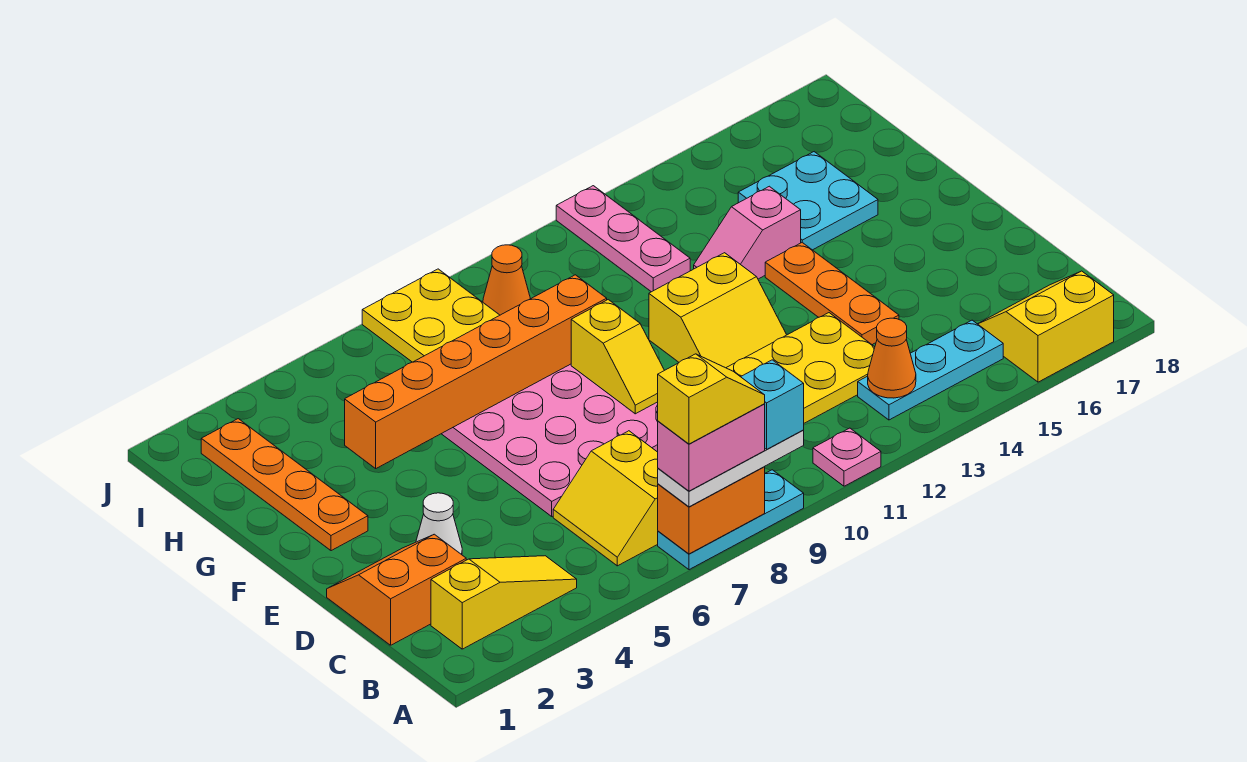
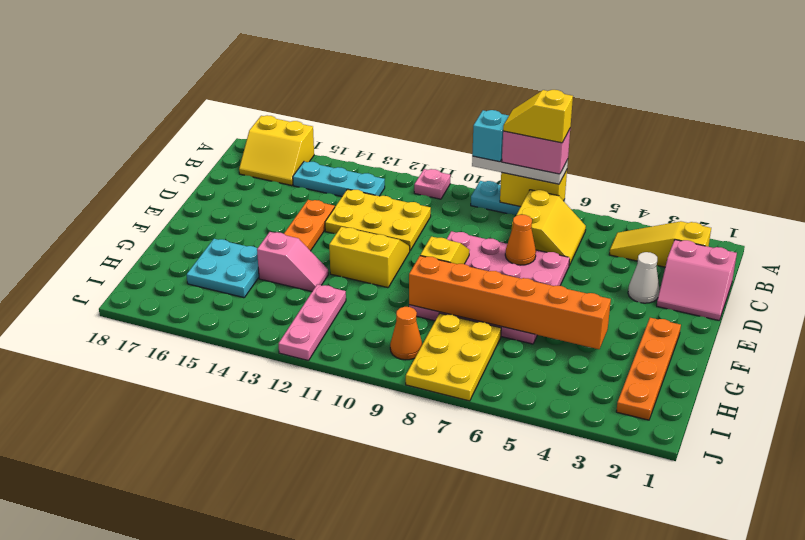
orange 1x2 brick [658,467,765,554] -> yellow 1x2 brick [500,170,567,207]
orange 1x1 cone [868,318,916,398] -> orange 1x1 cone moved to [505,215,536,265]
orange 2x2 slope [327,534,466,645] -> pink 2x2 slope [657,240,737,320]

